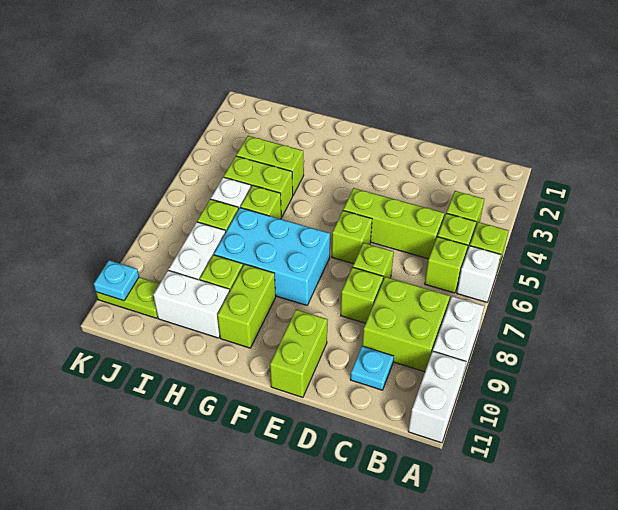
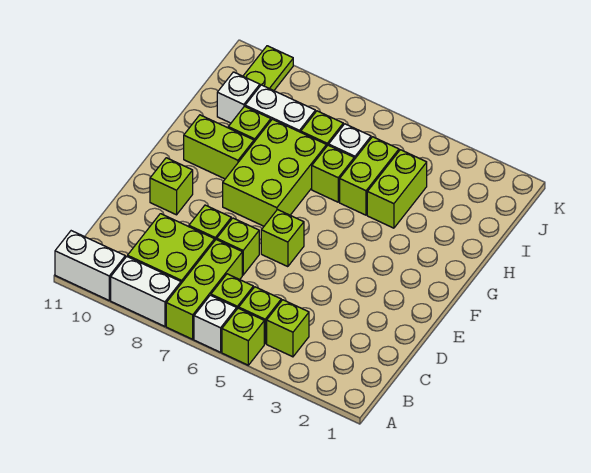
lime 1x3 brick [343,188,444,259] -> lime 1x3 brick moved to [166,239,242,339]
cyan 1x1 plate [350,346,394,390] -> none
lime 1x2 brick [270,310,328,397] -> lime 1x1 brick [150,158,193,215]
cyan 2x3 brick [214,208,330,305] -> lime 2x3 brick [223,119,326,226]
white 1x2 brick [153,270,230,338] -> white 1x1 brick [217,72,260,123]
cyan 1x1 plate [94,260,139,301] -> none

